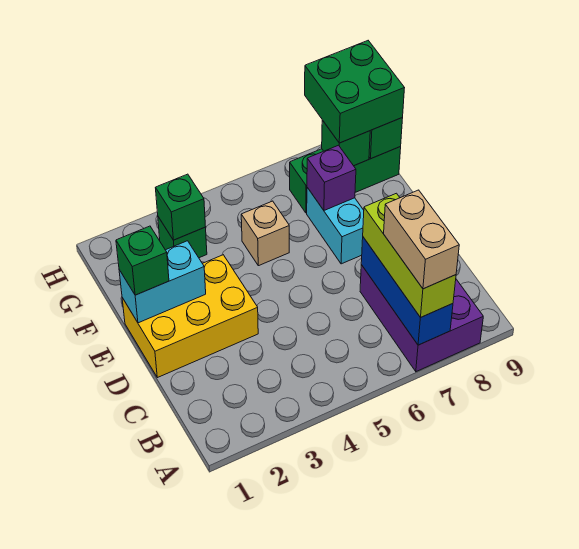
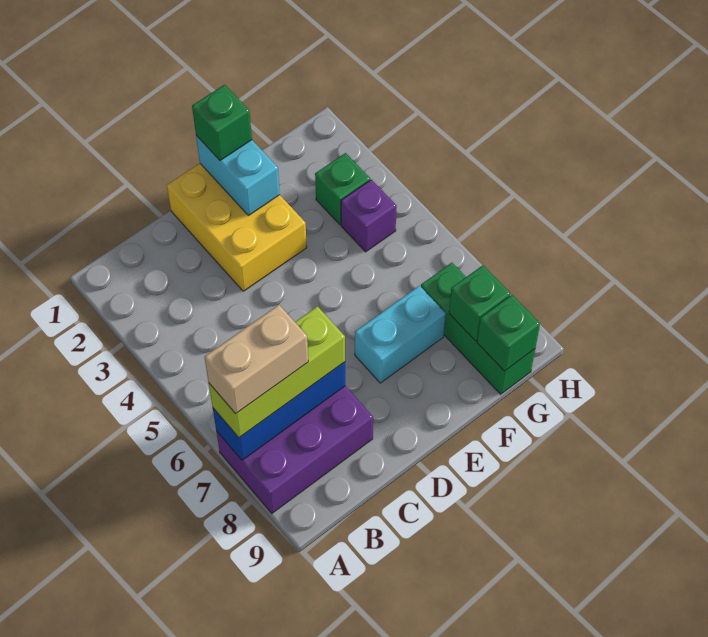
tan 1x1 brick [241,201,289,266] -> none
purple 1x1 brick [307,145,356,210] -> purple 1x1 brick moved to [341,180,397,252]
green 1x1 brick [156,174,206,240] -> none
green 2x2 brick [305,41,404,143] -> none

